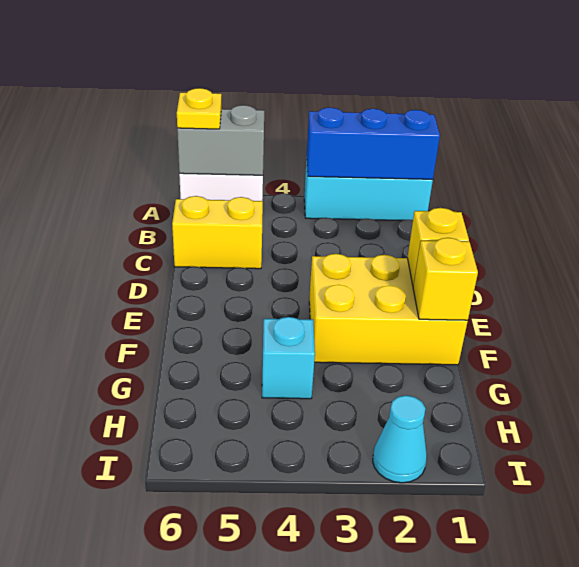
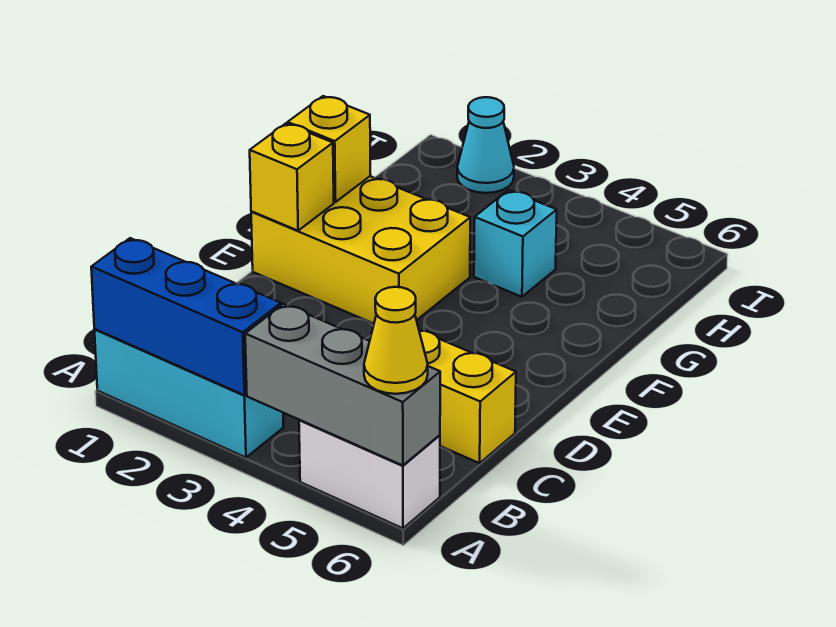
grey 1x2 brick [177,105,264,175] -> grey 1x3 brick [245,304,440,465]
yellow 1x1 plate [177,88,221,129] -> yellow 1x1 cone [364,287,428,394]

